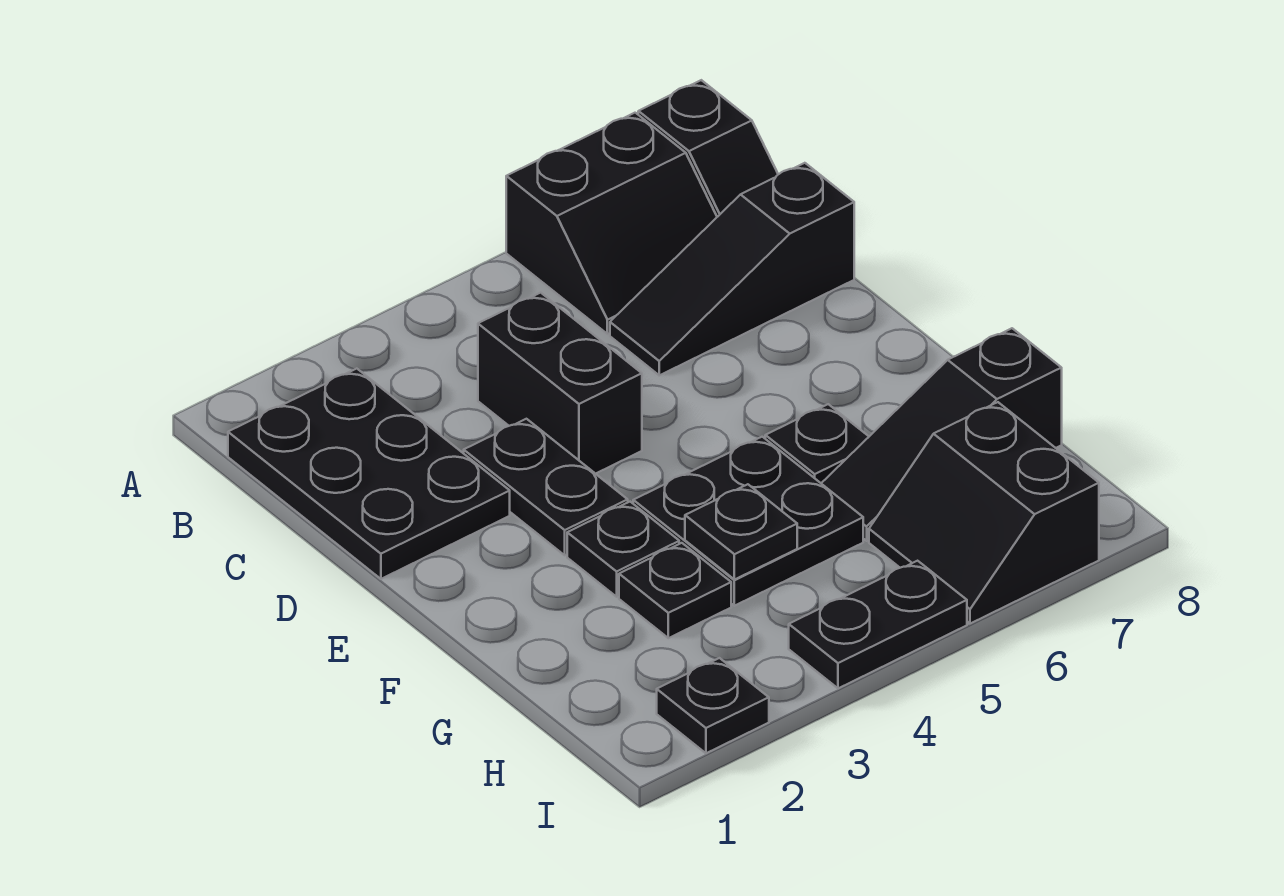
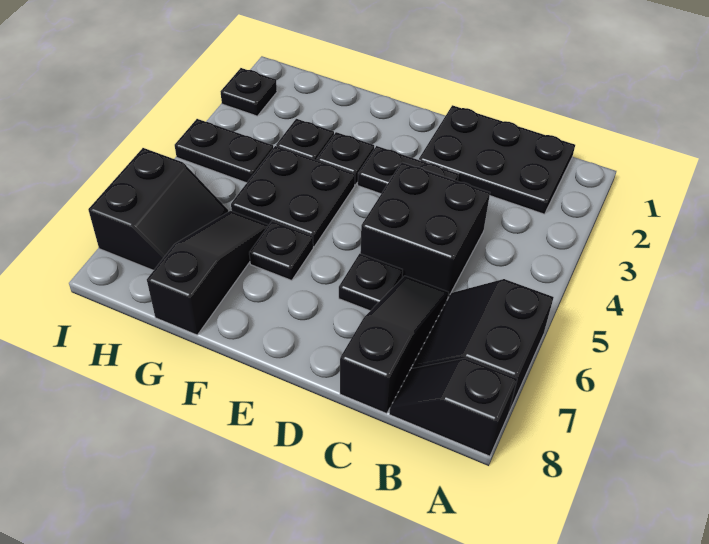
black 1x2 brick [478,293,642,474] -> black 2x2 brick [360,162,490,297]
black 1x1 plate [685,484,797,580] -> black 1x1 plate moved to [339,254,403,311]
black 2x2 slope [869,402,1099,624] -> black 2x2 slope turned to [88,148,228,270]
black 1x2 plate [789,561,967,688] -> black 1x2 plate turned to [175,119,273,183]

